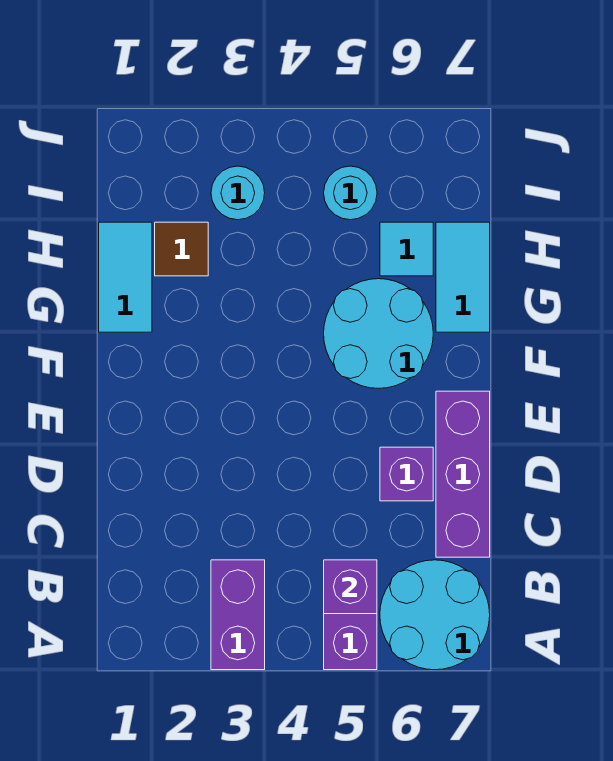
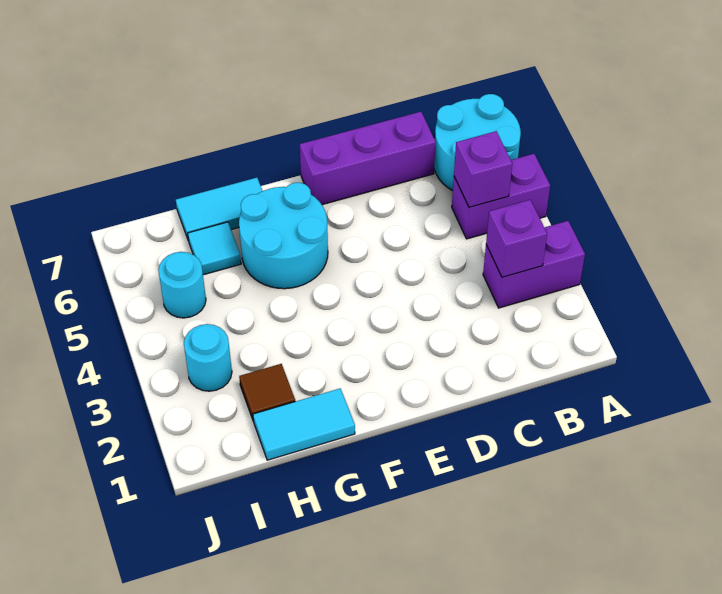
purple 1x1 brick [380,447,433,501] -> purple 1x1 brick moved to [486,200,547,277]

